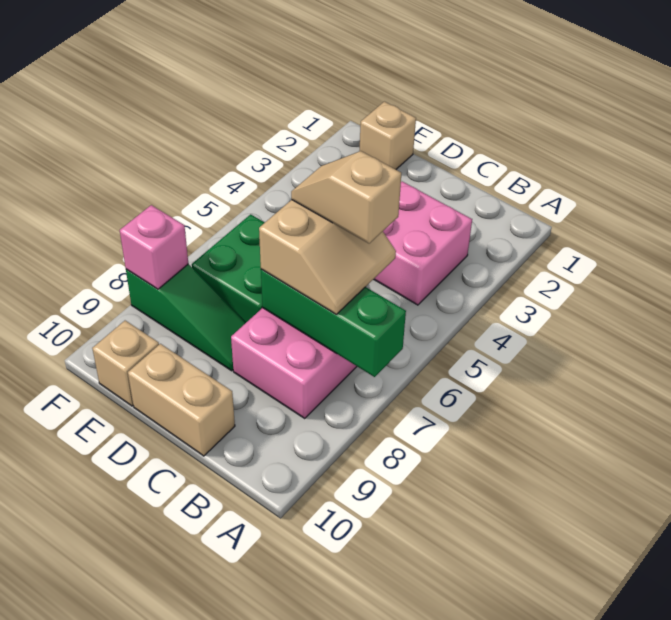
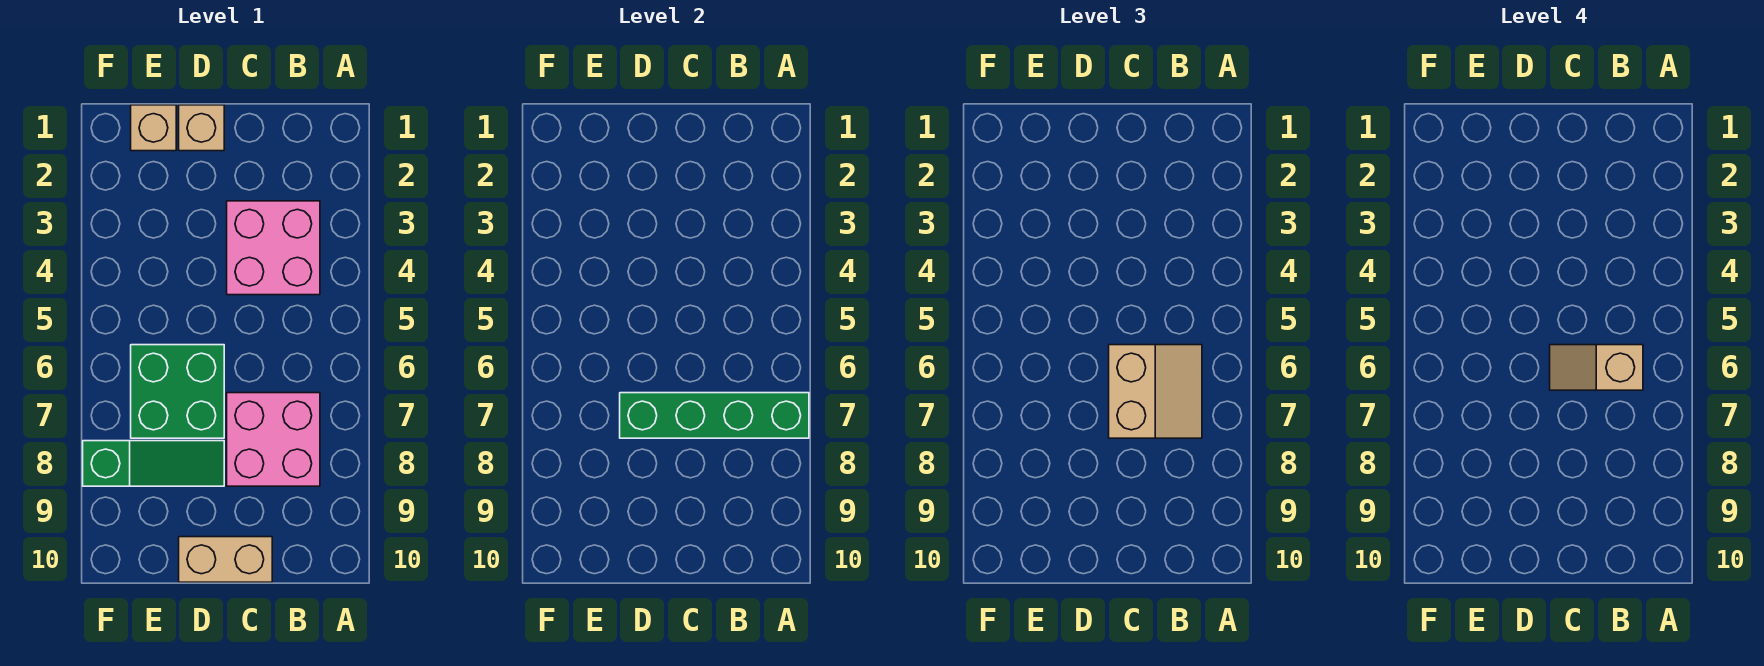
green 1x3 brick [261,269,406,377] -> green 1x4 brick [620,393,809,438]
tan 1x1 brick [92,321,159,406] -> tan 1x1 brick moved to [179,105,224,151]
pink 1x1 brick [120,205,188,289] -> none

